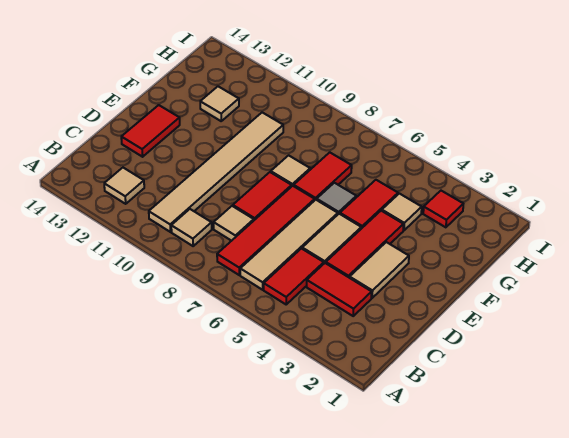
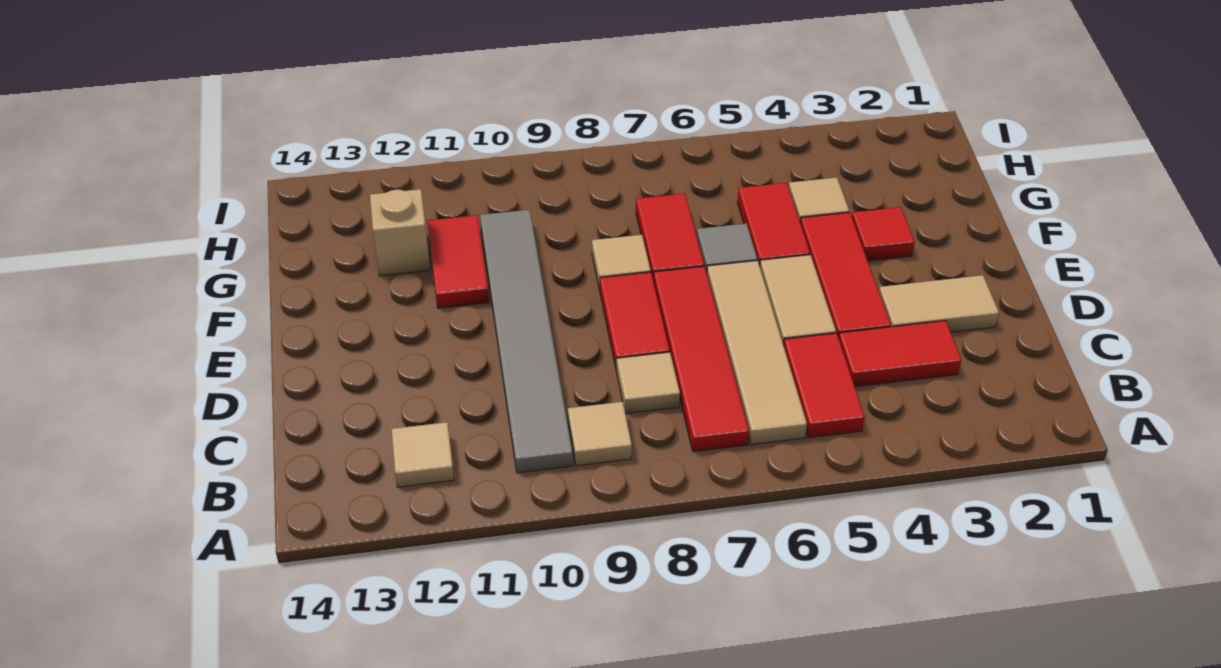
tan 1x6 tile [149,112,283,232] -> grey 1x6 tile [480,210,573,473]
tan 1x2 tile [350,242,409,298] -> tan 1x2 tile turned to [879,275,999,332]
red 1x2 tile [121,105,180,157] -> red 1x2 tile moved to [427,215,489,308]
tan 1x1 tile [200,86,239,121] -> tan 1x1 brick [370,189,430,276]
red 1x1 tile [423,191,463,227] -> red 1x1 tile moved to [852,207,915,261]

